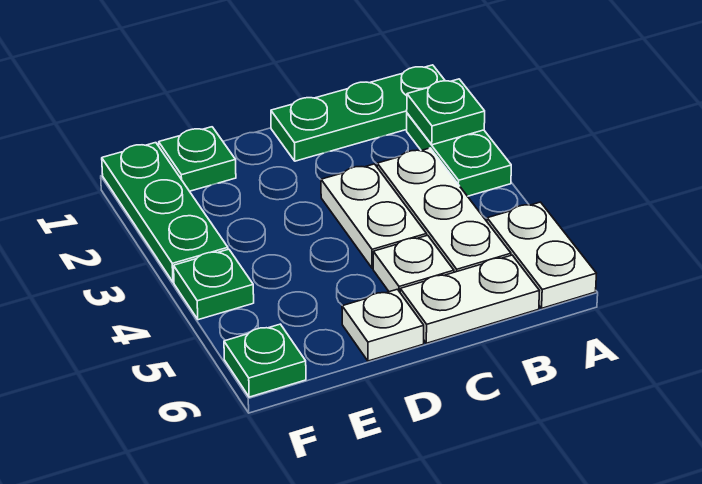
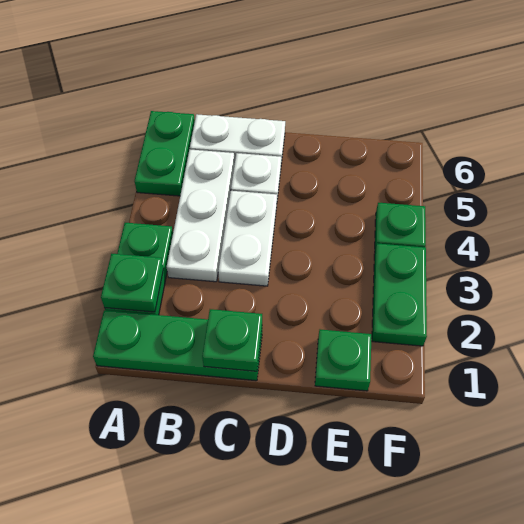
white 1x2 plate [487,202,596,308] -> green 1x2 plate [134,111,195,196]
white 1x1 plate [342,289,424,361] -> none
green 1x3 plate [102,143,228,282] -> green 1x2 plate [372,243,427,346]
green 1x1 plate [224,324,306,397] -> green 1x1 plate moved to [202,309,262,371]

